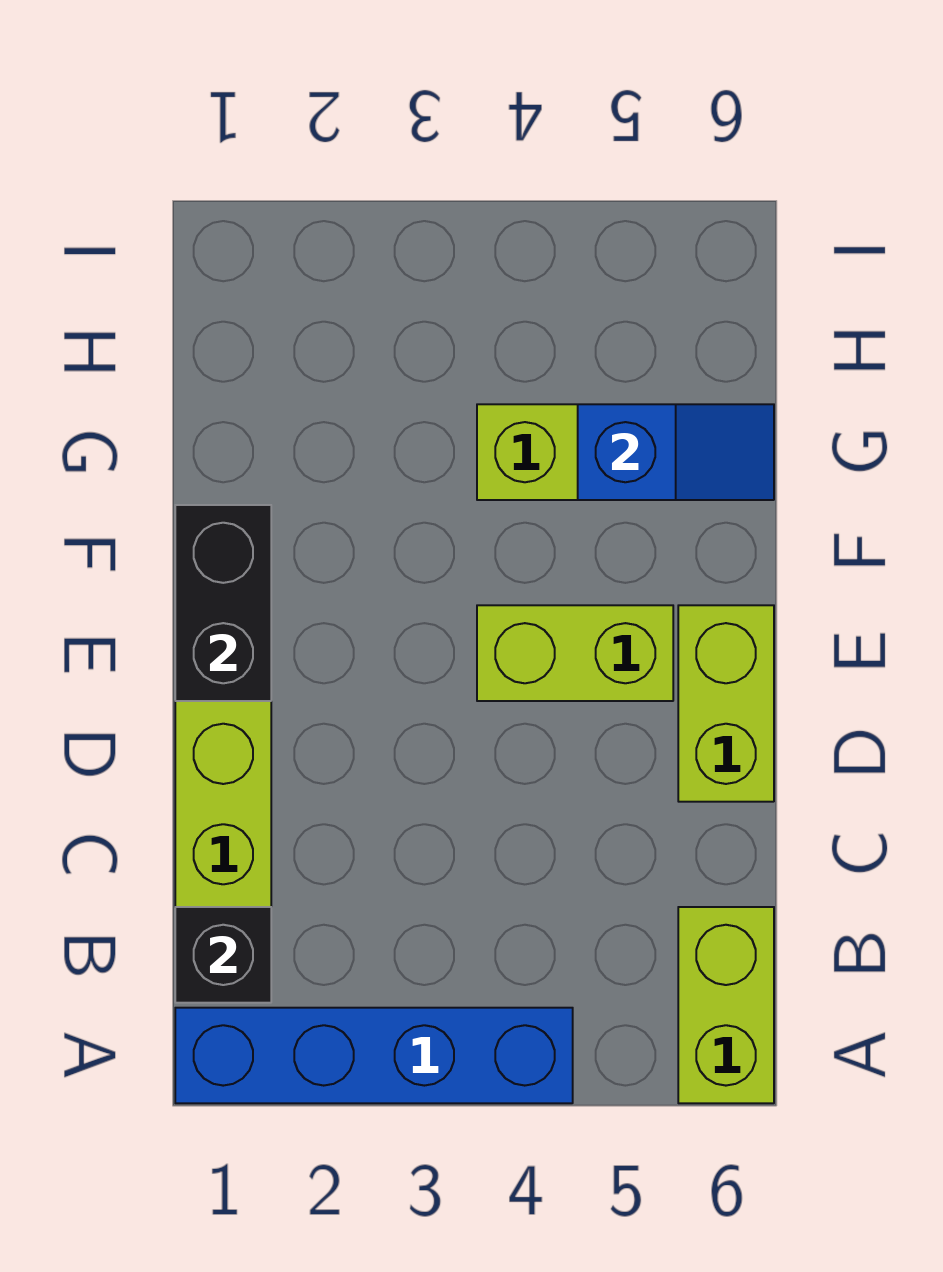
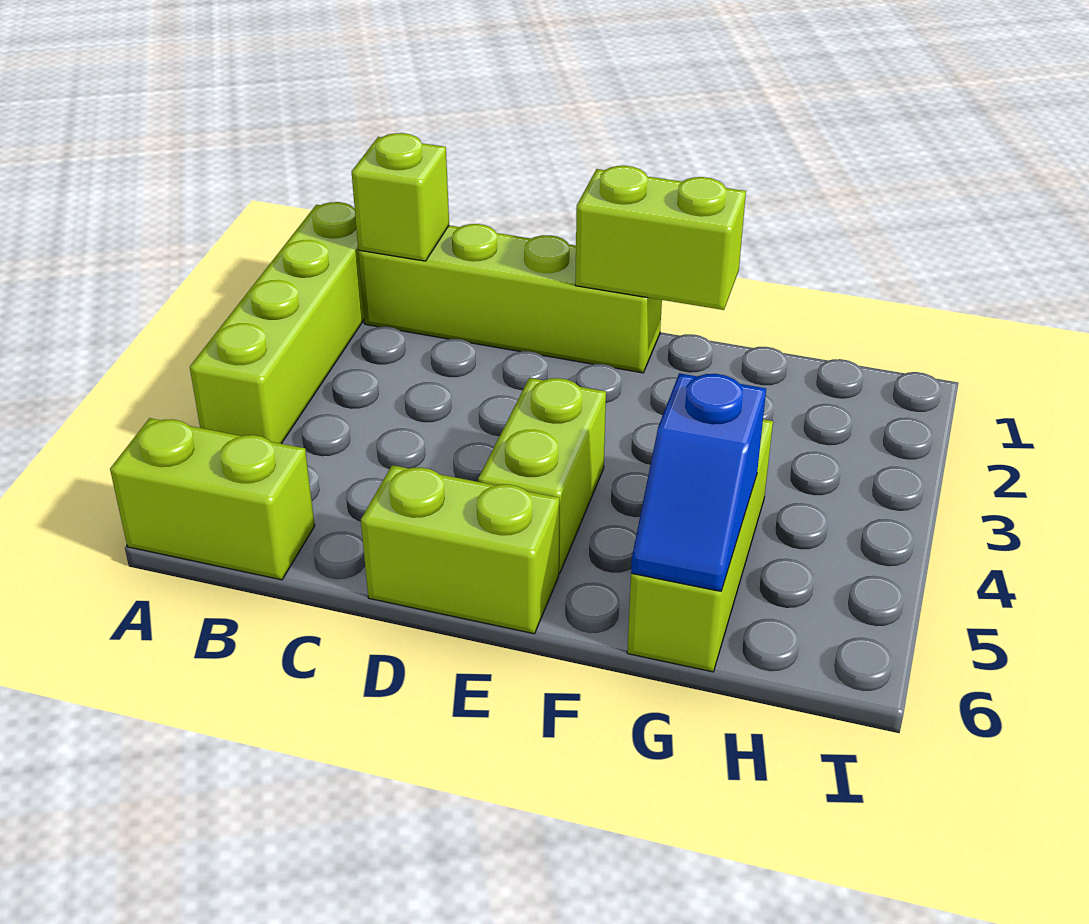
blue 1x4 brick [175,1008,573,1103] -> lime 1x4 brick [190,202,364,444]
black 1x1 brick [175,907,271,1003] -> lime 1x1 brick [351,133,449,261]
black 1x2 brick [175,505,271,701] -> lime 1x2 brick [575,166,746,310]

